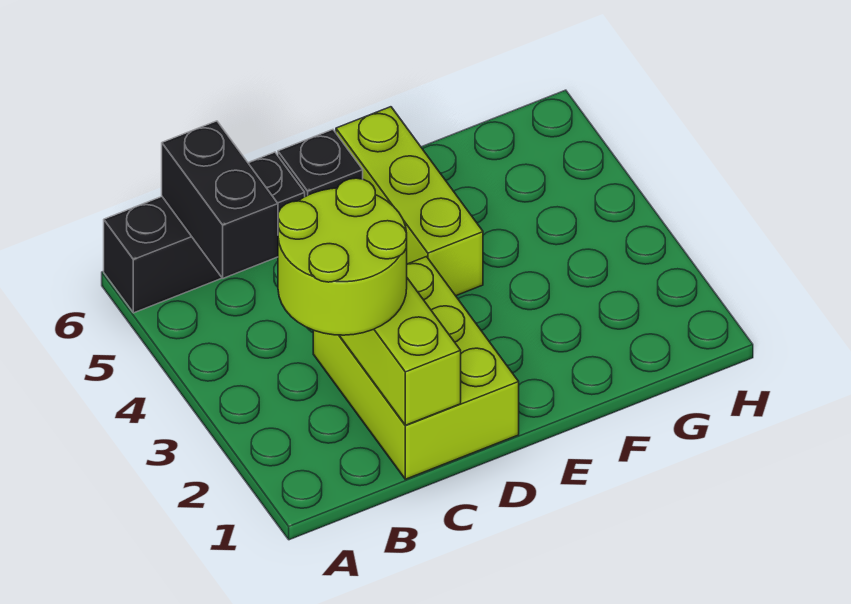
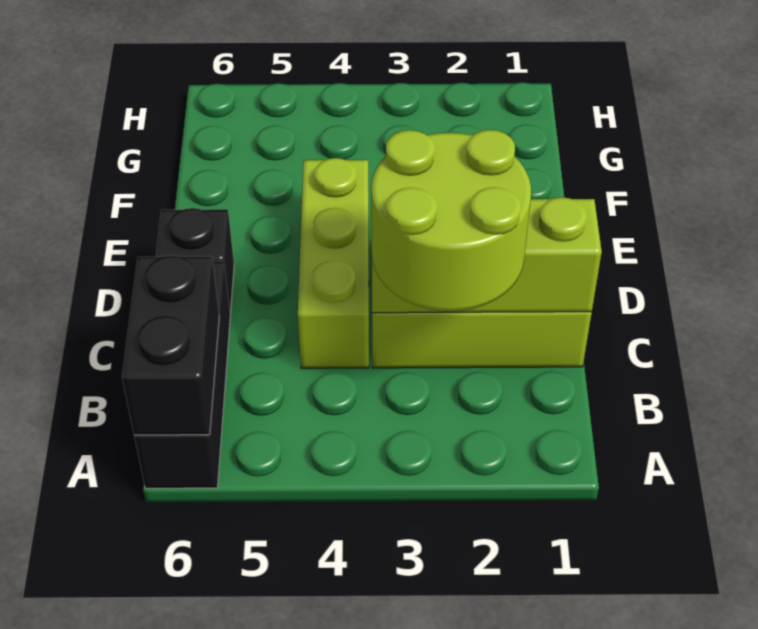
black 1x2 brick [162,121,278,278] -> black 1x2 brick turned to [122,255,219,435]
lime 1x3 brick [336,107,483,296] -> lime 1x3 brick turned to [298,158,369,368]

